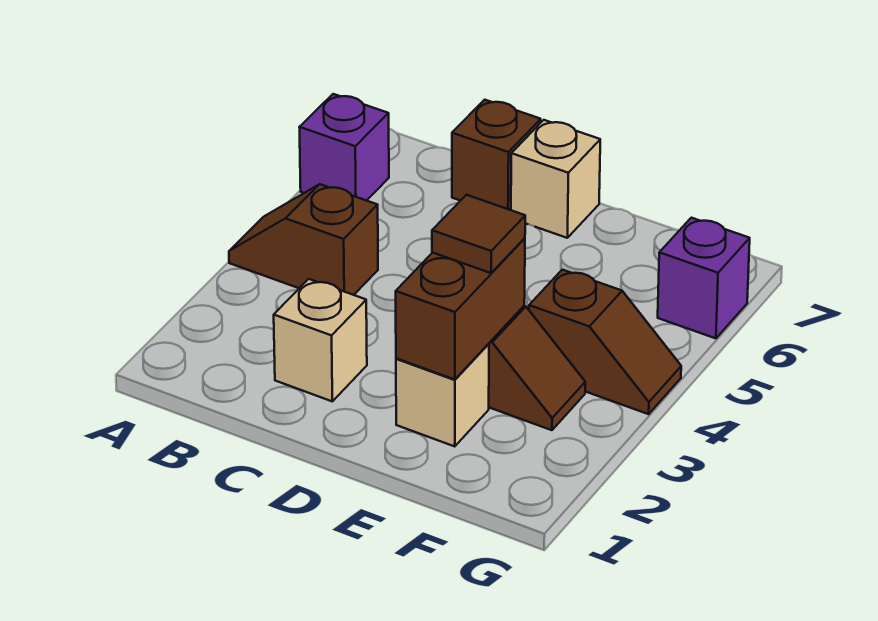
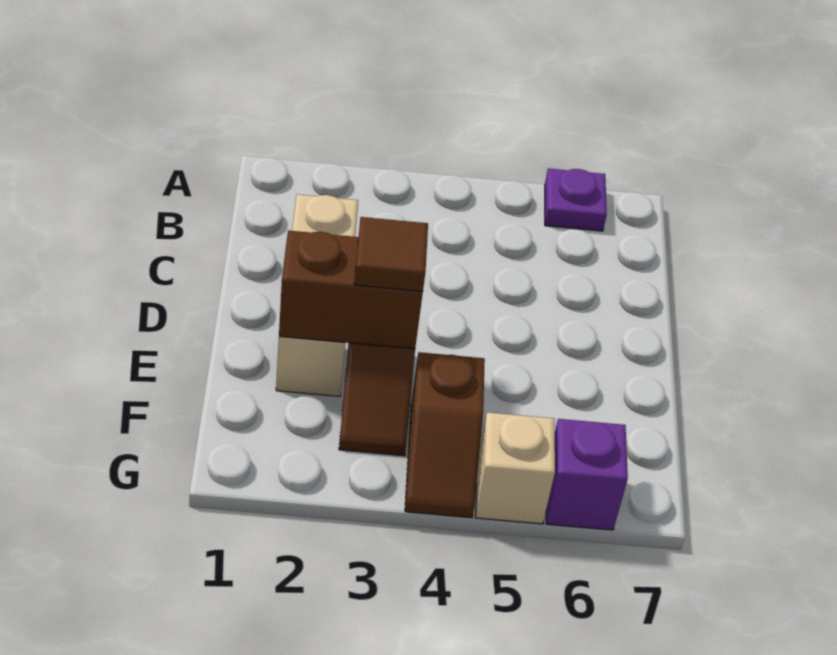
brown 1x2 slope [229,184,378,295] -> none
purple 1x1 brick [299,94,389,201] -> purple 1x1 plate [545,168,607,231]
brown 1x1 brick [452,100,541,210] -> none
tan 1x1 brick [511,120,600,238] -> tan 1x1 brick moved to [476,412,555,524]

